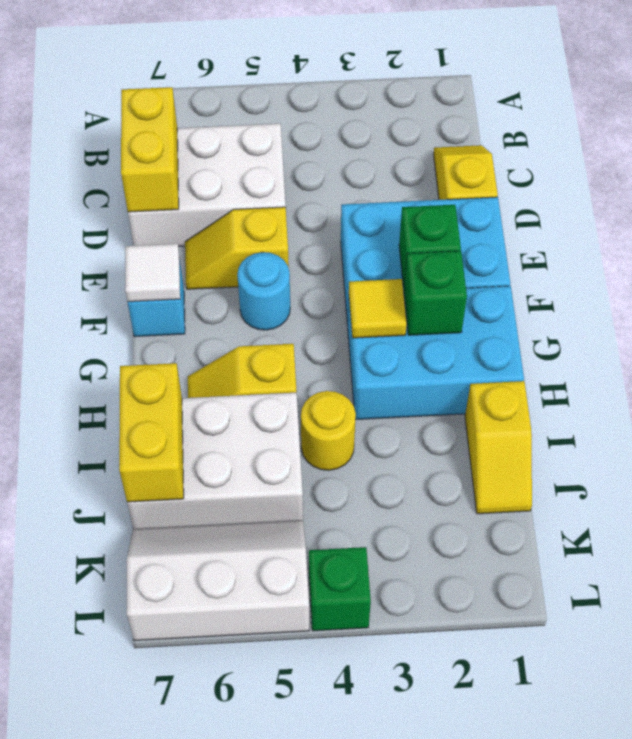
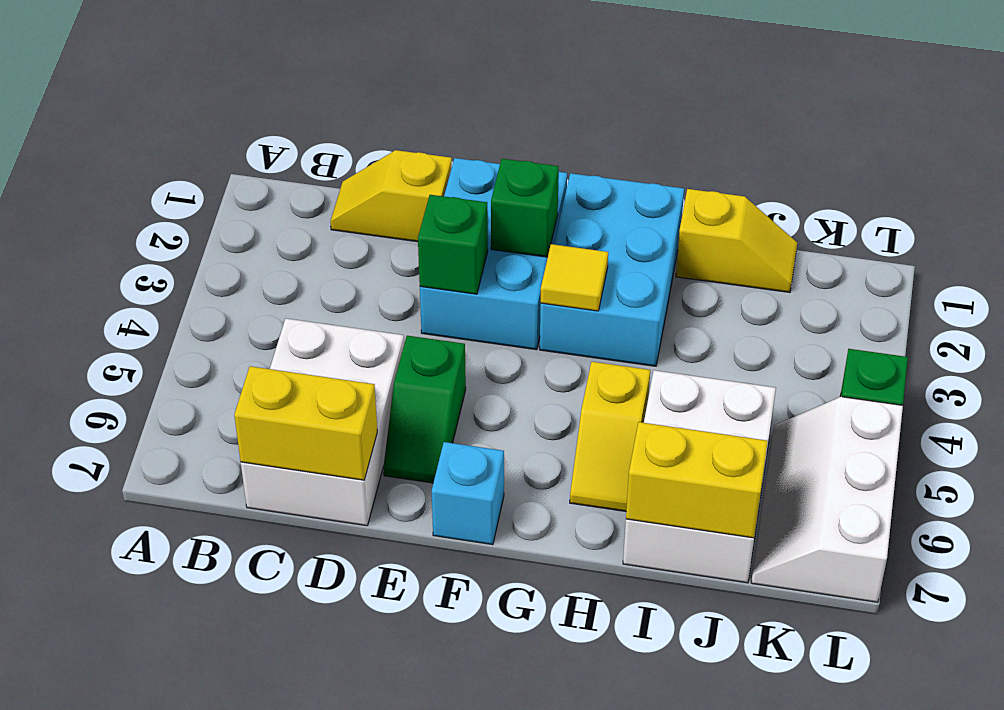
yellow 1x2 slope [185,207,289,289] -> green 1x2 slope [383,336,466,483]
cyan 1x1 round brick [237,252,290,330] -> none
white 1x1 tile [125,244,180,302] -> none
green 1x1 brick [404,251,467,335] -> green 1x1 brick moved to [418,195,488,294]
yellow 1x1 round brick [301,391,356,470] -> none

